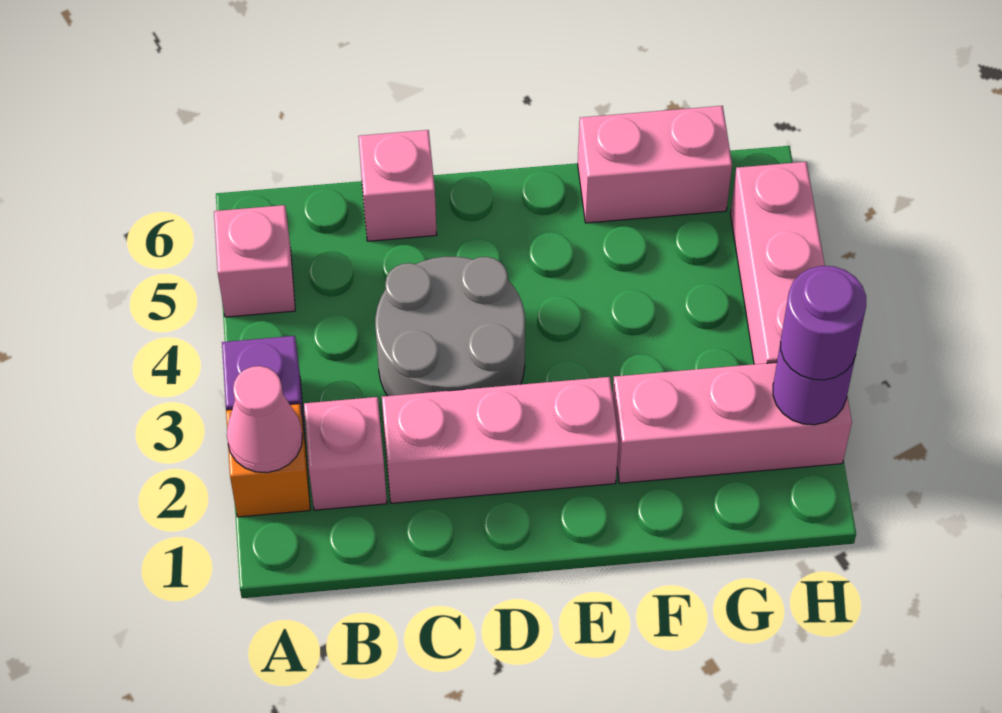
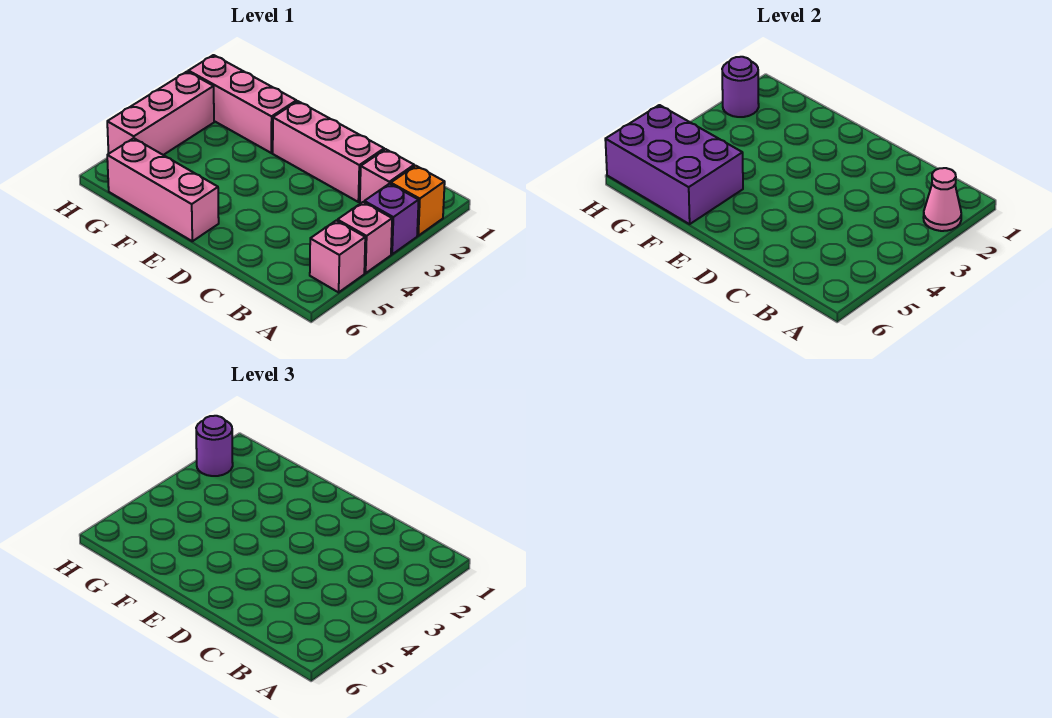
grey 2x2 round brick [375,257,525,396] -> none
pink 1x1 brick [358,130,437,241] -> pink 1x1 brick moved to [337,202,392,273]
none -> purple 2x3 brick [605,105,743,224]
pink 1x2 brick [578,106,732,223] -> pink 1x3 brick [107,138,219,241]

